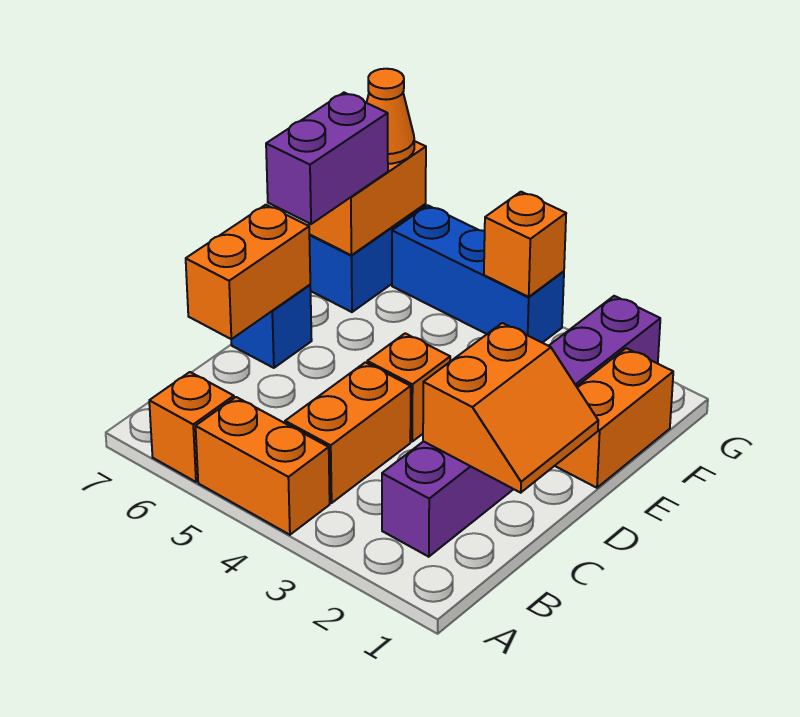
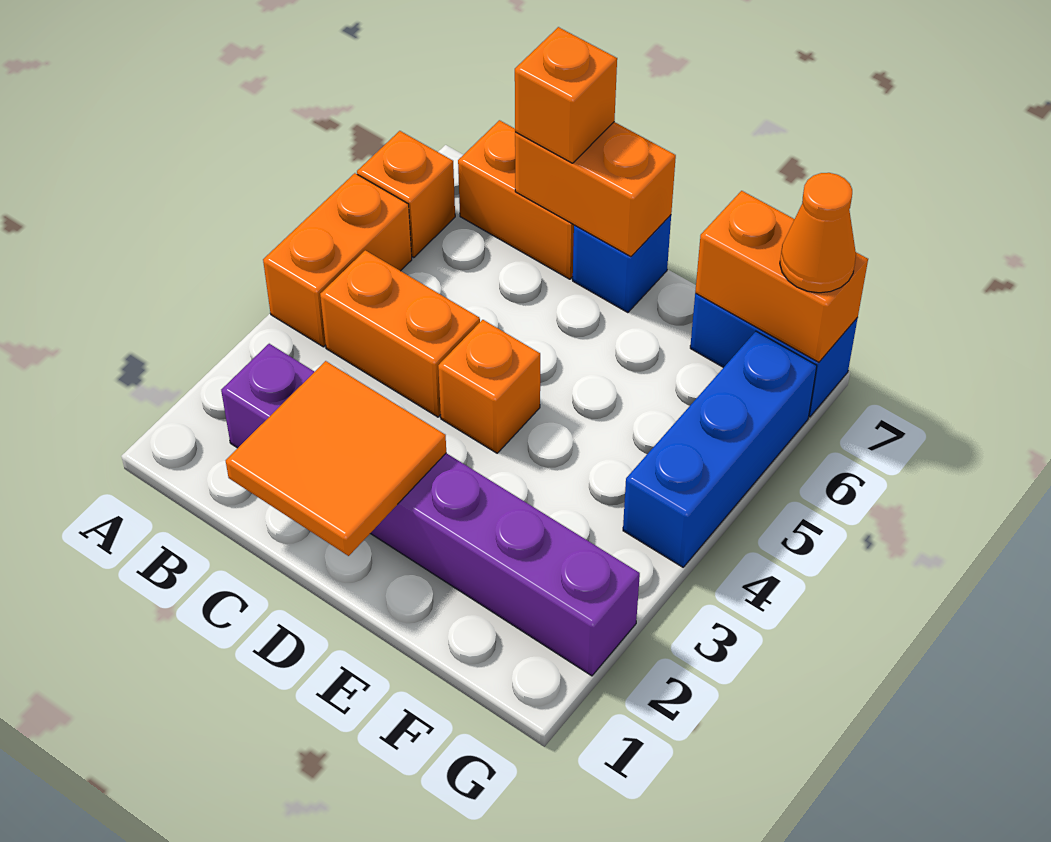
orange 2x2 slope [423,323,598,493] -> orange 2x2 tile [226,361,446,556]
orange 1x2 brick [555,348,673,488] -> orange 1x2 brick moved to [458,120,574,279]
purple 1x2 brick [266,93,388,224] -> none
orange 1x1 brick [484,192,566,297] -> orange 1x1 brick moved to [515,27,617,163]

